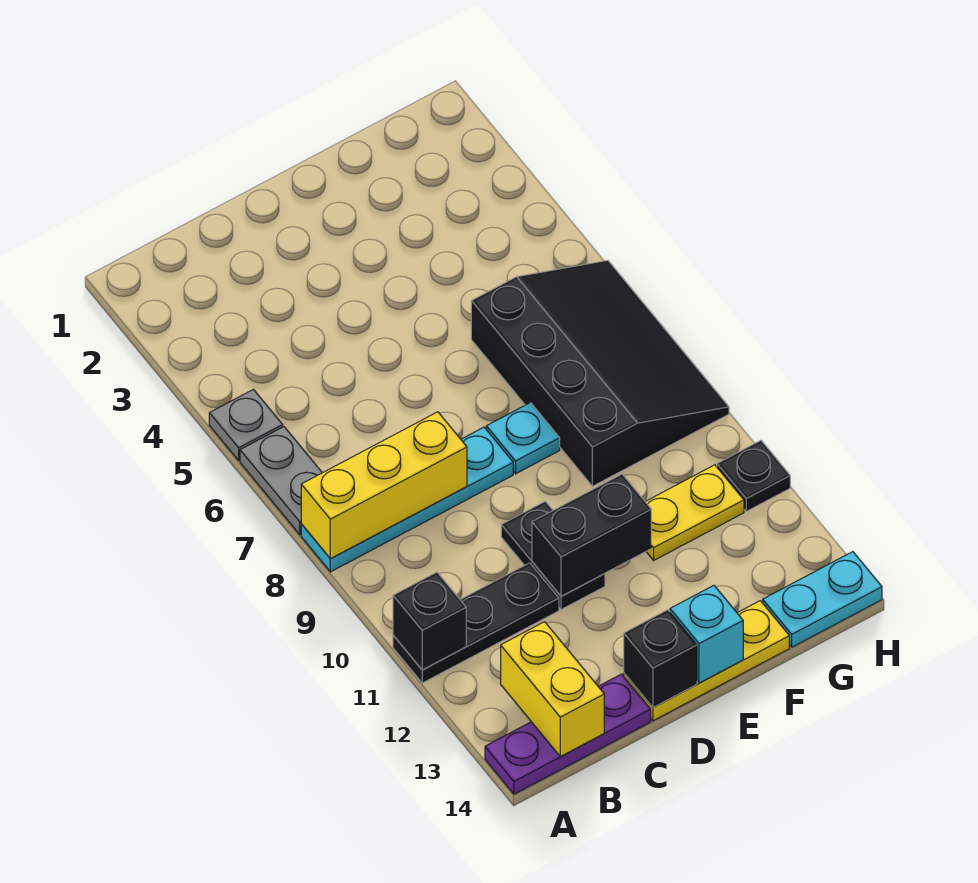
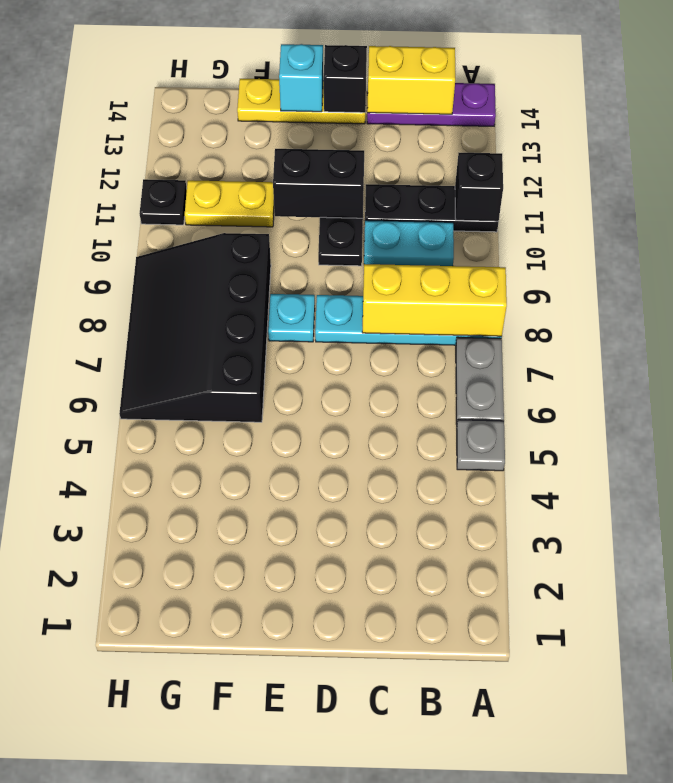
yellow 1x2 brick [501,622,604,756] -> yellow 1x2 brick turned to [367,46,455,114]
cyan 1x2 plate [763,552,882,647] -> cyan 1x2 plate moved to [364,220,454,266]

